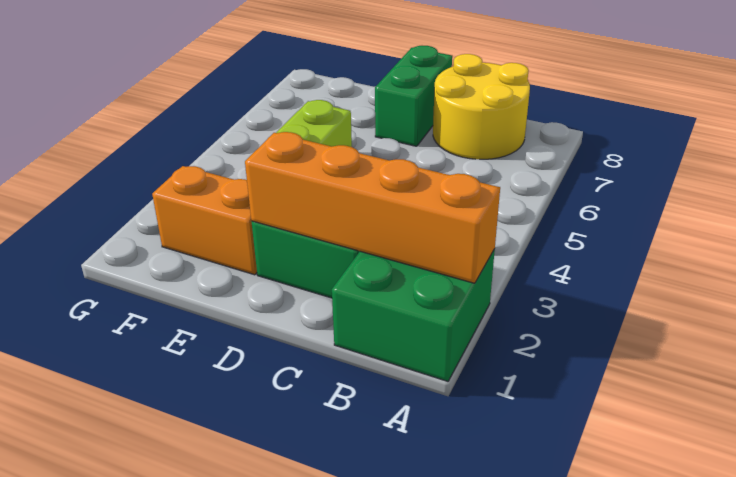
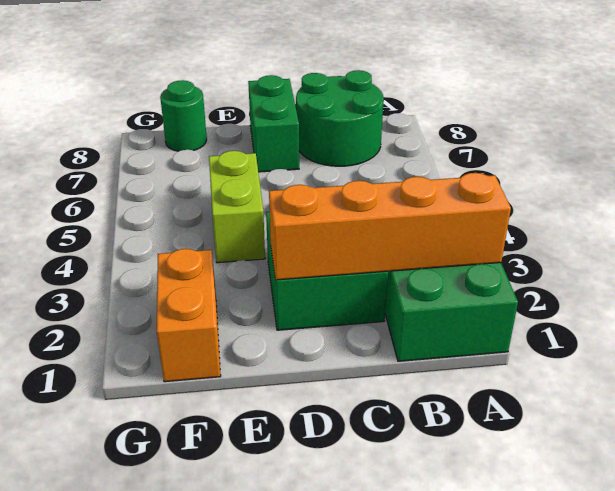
yellow 2x2 round brick [433,54,530,159] -> green 2x2 round brick [296,70,384,166]
orange 1x2 brick [152,166,257,275] -> orange 1x2 brick turned to [157,249,221,382]
none -> green 1x1 round brick [160,80,207,151]

